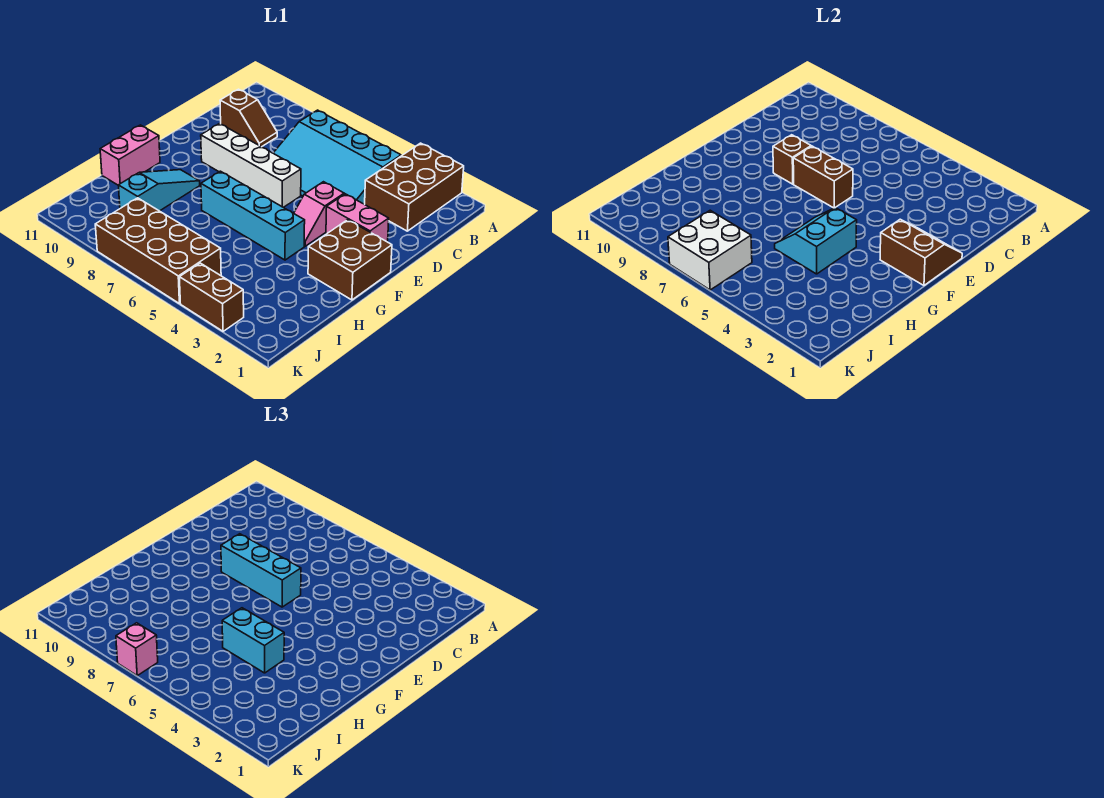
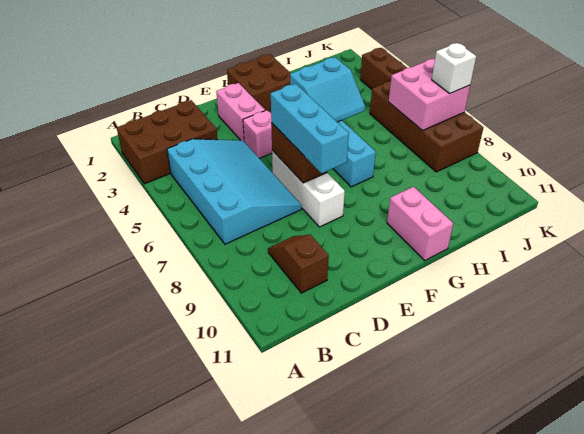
brown 2x2 slope [880,219,962,285] -> none
white 1x4 brick [201,124,301,207] -> white 1x3 brick [272,151,345,227]
brown 1x1 brick [773,135,811,184] -> none
cyan 1x3 slope [118,170,200,211] -> none
pink 1x2 brick [100,125,160,185] -> pink 1x2 brick turned to [387,187,453,261]
cyan 1x2 brick [222,608,284,673] -> none
white 2x2 brick [668,210,752,290] -> pink 2x2 brick [389,58,470,131]
pink 1x1 brick [116,623,158,675] -> white 1x1 brick [432,43,476,94]

